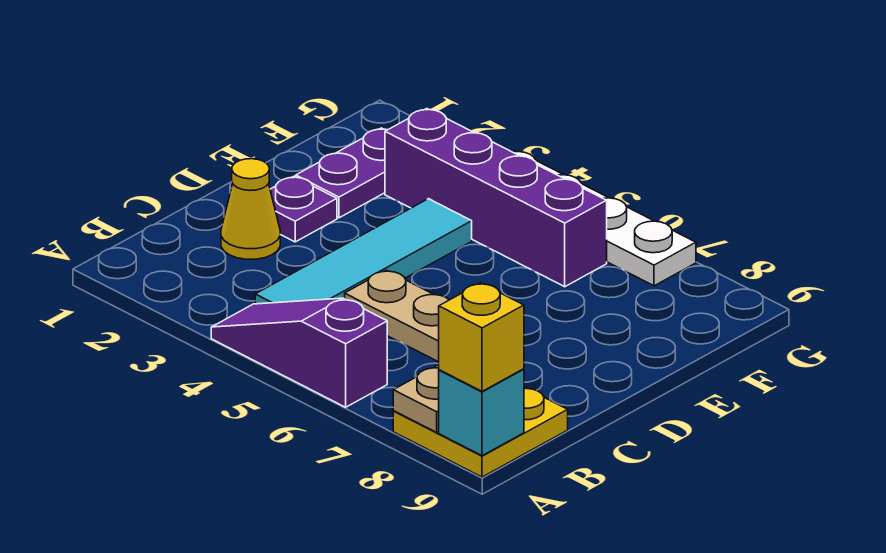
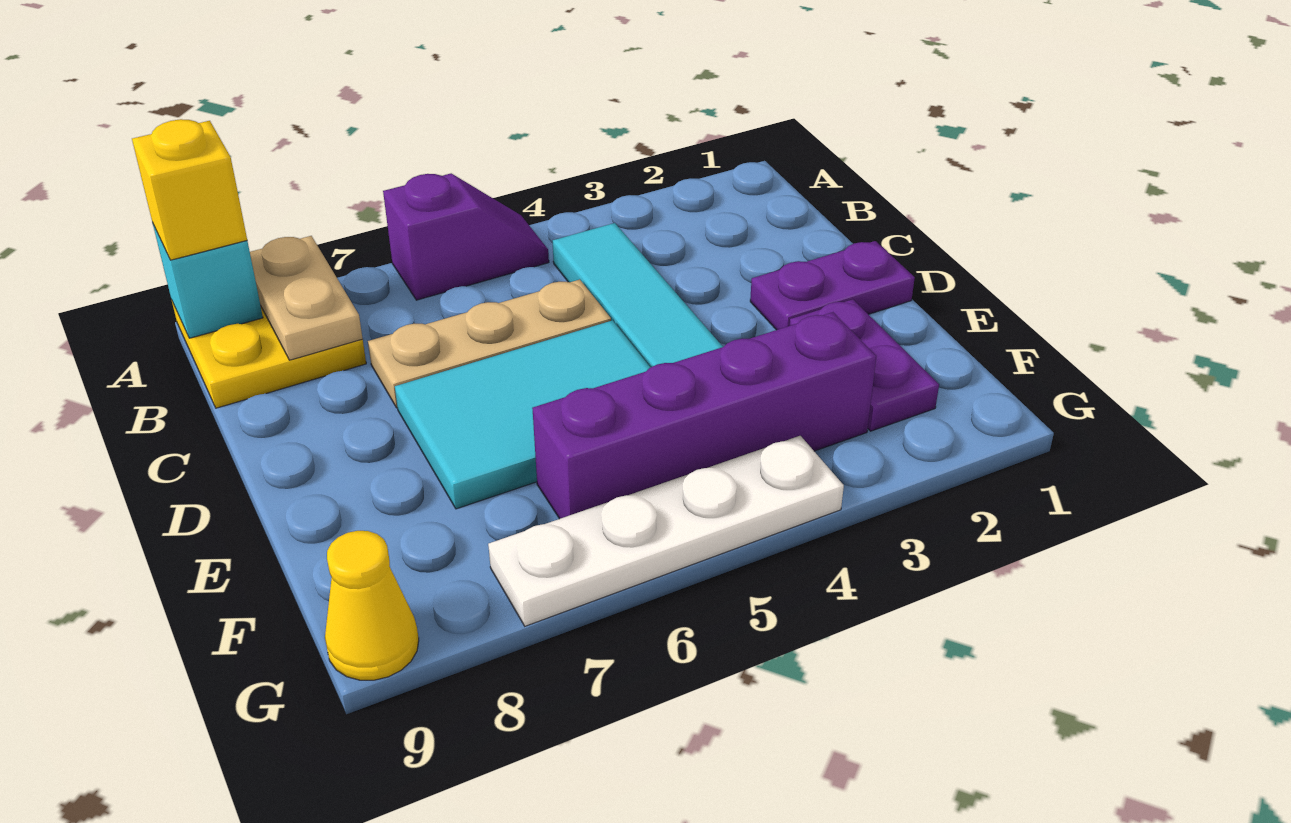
purple 1x3 slope [211,298,387,407] -> purple 1x2 slope [383,174,549,300]
yellow 1x1 cone [221,159,280,259] -> yellow 1x1 cone moved to [325,531,419,680]
purple 1x1 plate [270,176,337,242] -> purple 1x2 plate [750,241,915,330]
none -> cyan 2x3 tile [395,320,650,509]

